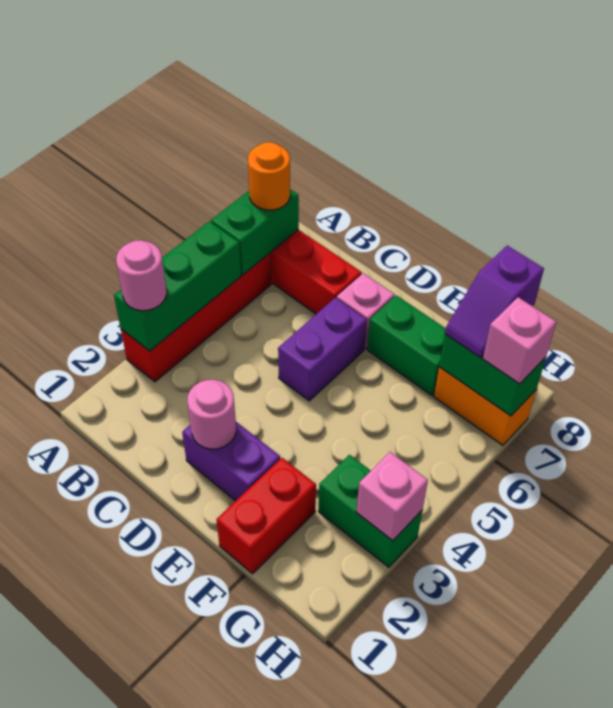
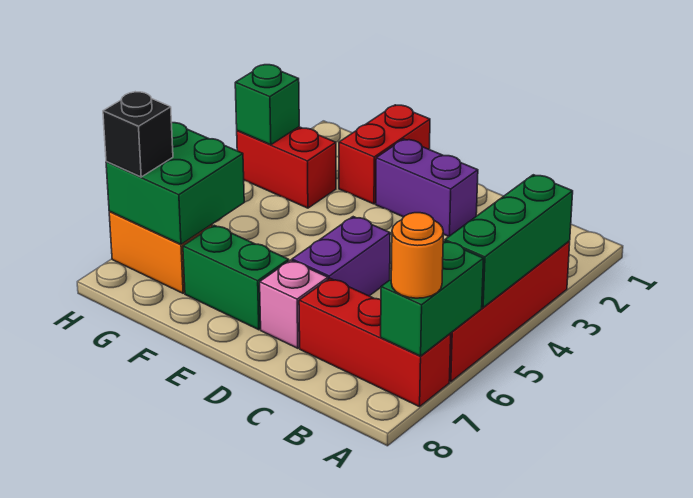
pink 1x1 round brick [116,240,167,311] -> none
pink 1x1 round brick [187,380,236,449] -> none
green 1x2 brick [318,455,422,567] -> red 1x2 brick [237,127,336,208]
green 1x2 brick [439,334,546,416] -> green 2x2 brick [106,123,244,244]
purple 1x2 slope [445,246,544,358] -> none
pink 1x1 brick [356,452,428,541] -> green 1x1 brick [235,65,299,145]
pink 1x1 brick [483,297,556,384] -> black 1x1 brick [103,92,173,177]

